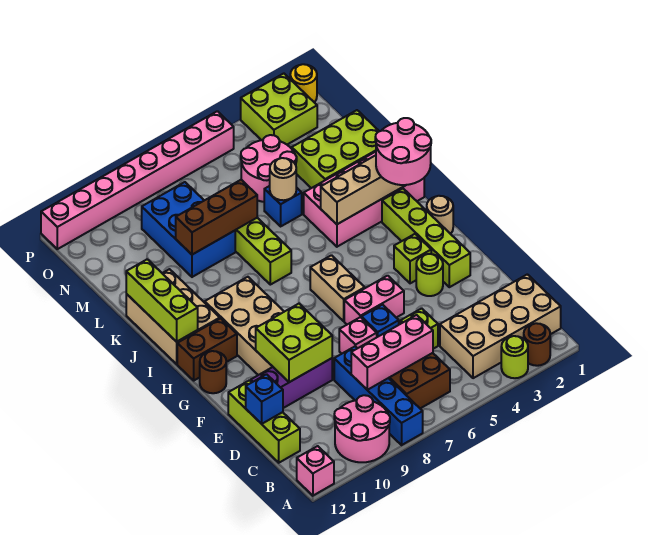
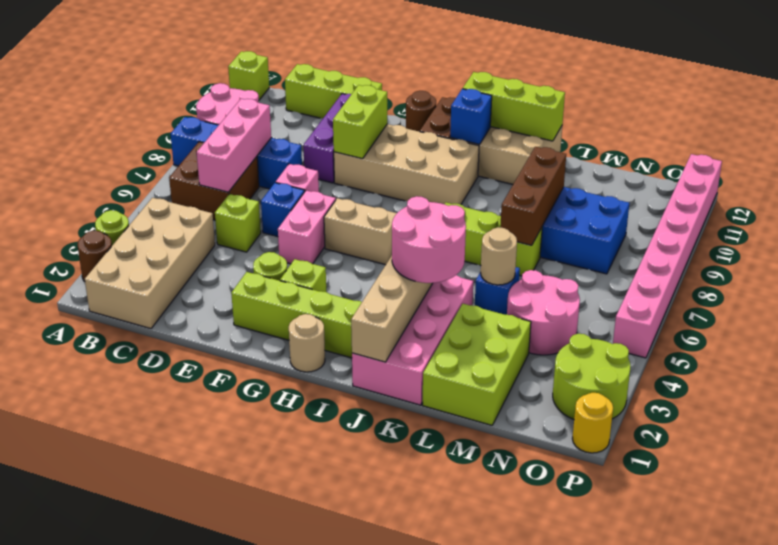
pink 1x1 brick [297,446,334,496] -> lime 1x1 brick [228,51,269,100]
blue 1x1 brick [246,374,283,424] -> blue 1x1 brick moved to [450,89,492,144]
lime 2x2 brick [256,304,332,382] -> lime 1x2 brick [333,85,387,159]
pink 2x2 round brick [375,118,431,185] -> pink 2x2 round brick moved to [392,196,466,283]
lime 2x2 brick [241,73,317,144] -> lime 2x2 round brick [553,334,631,419]

